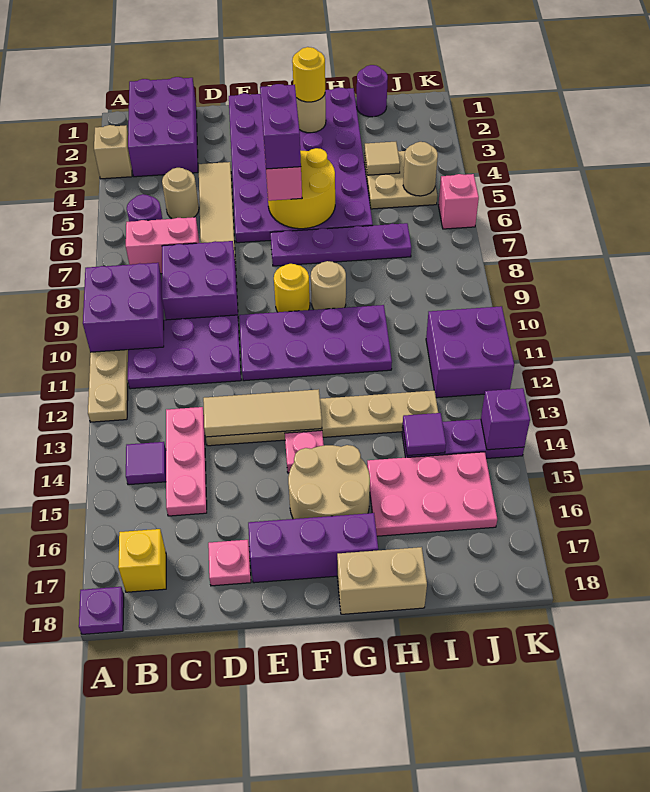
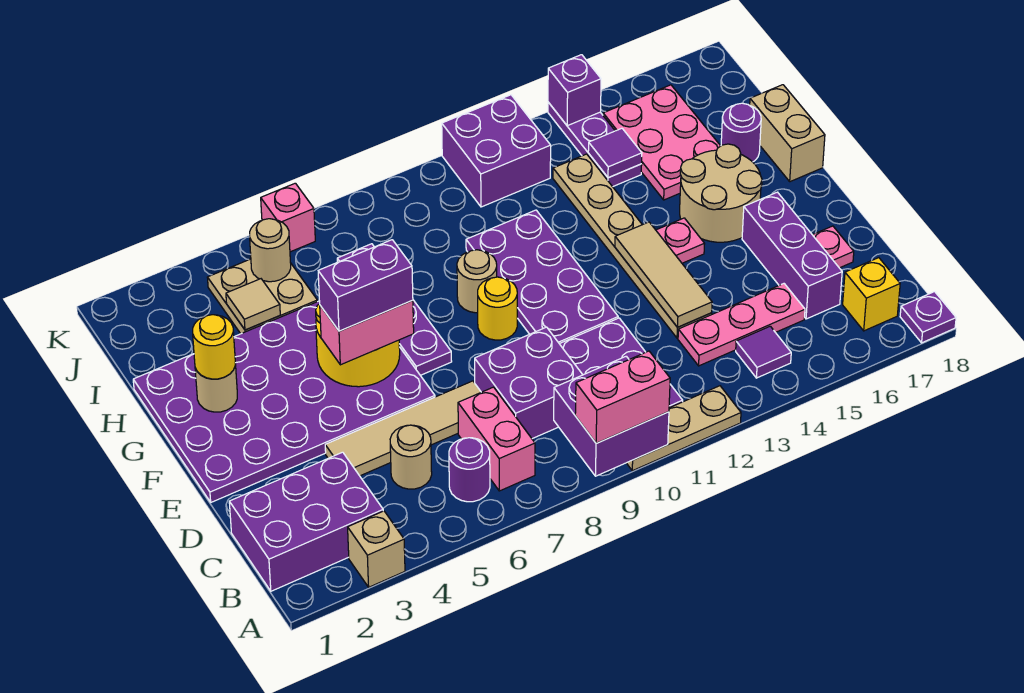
none -> pink 1x2 brick [575,351,670,443]
purple 1x3 brick [248,513,378,583] -> purple 1x3 brick moved to [742,192,842,319]
purple 1x1 round brick [357,65,388,117] -> purple 1x1 round brick moved to [721,103,761,162]

